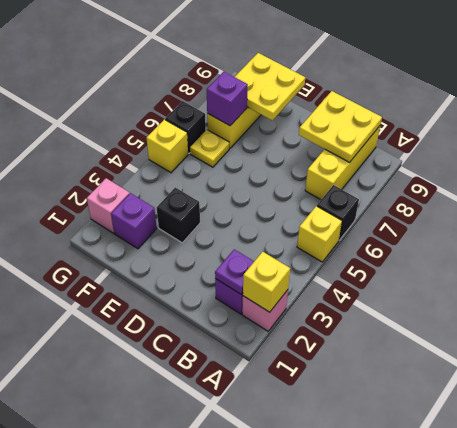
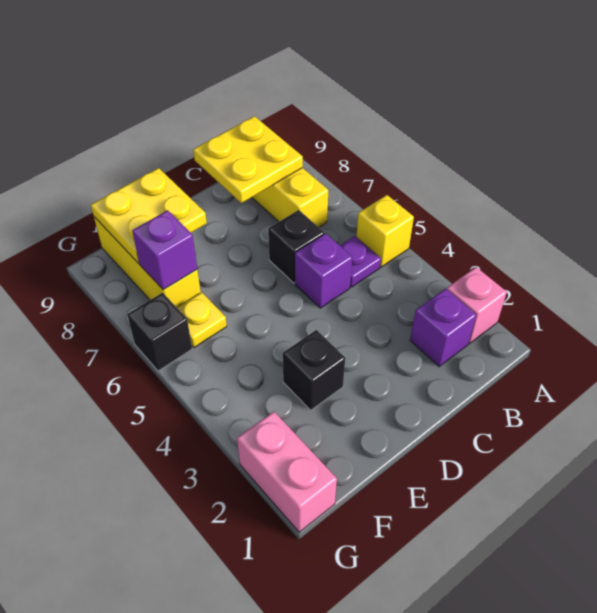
yellow 1x1 brick [243,252,290,312] -> none
black 1x1 brick [317,185,359,240] -> black 1x1 brick moved to [268,210,324,283]
purple 1x1 plate [215,249,254,295] -> purple 1x1 plate moved to [340,236,381,287]
purple 1x1 brick [111,193,157,249] -> purple 1x1 brick moved to [295,234,352,308]
pink 1x1 brick [87,178,130,233] -> pink 1x2 brick [237,412,337,532]
yellow 1x1 brick [147,119,188,173] -> none

